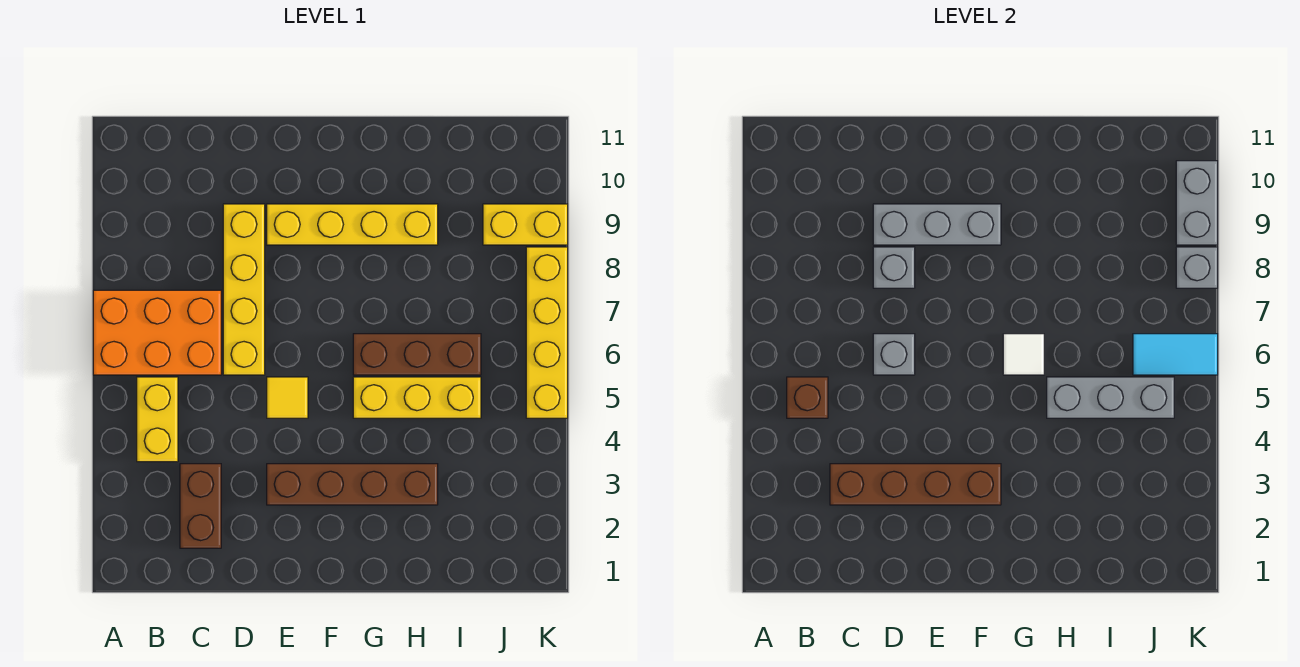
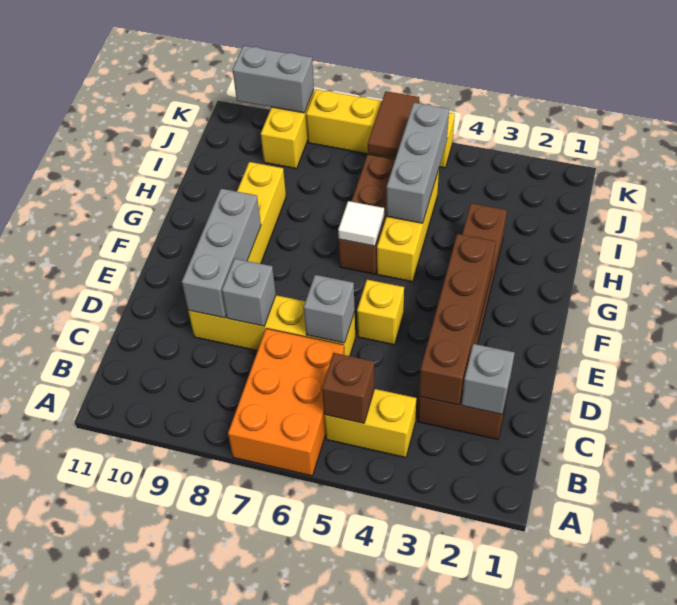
yellow 1x1 tile [267,377,308,418] -> yellow 1x1 brick [357,280,404,345]
cyan 1x2 tile [1133,334,1218,375] -> brown 1x2 tile [368,91,419,158]
grey 1x1 brick [1176,247,1218,288] -> grey 1x1 brick moved to [462,344,514,414]

